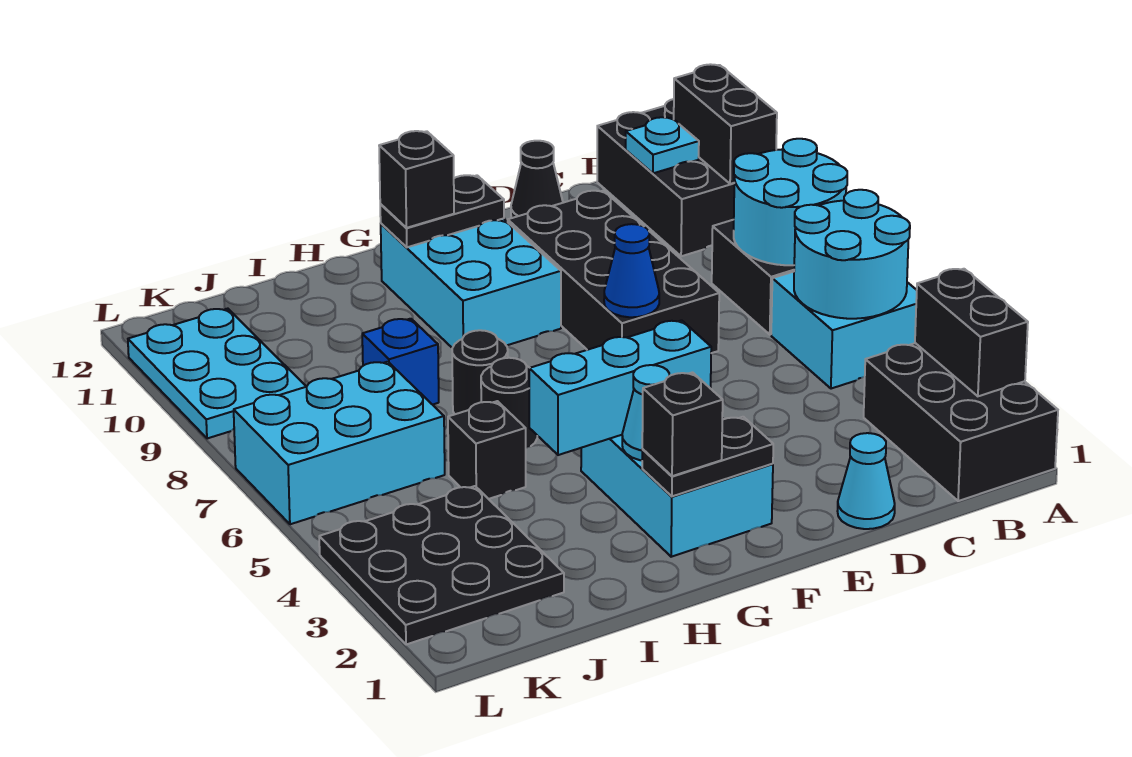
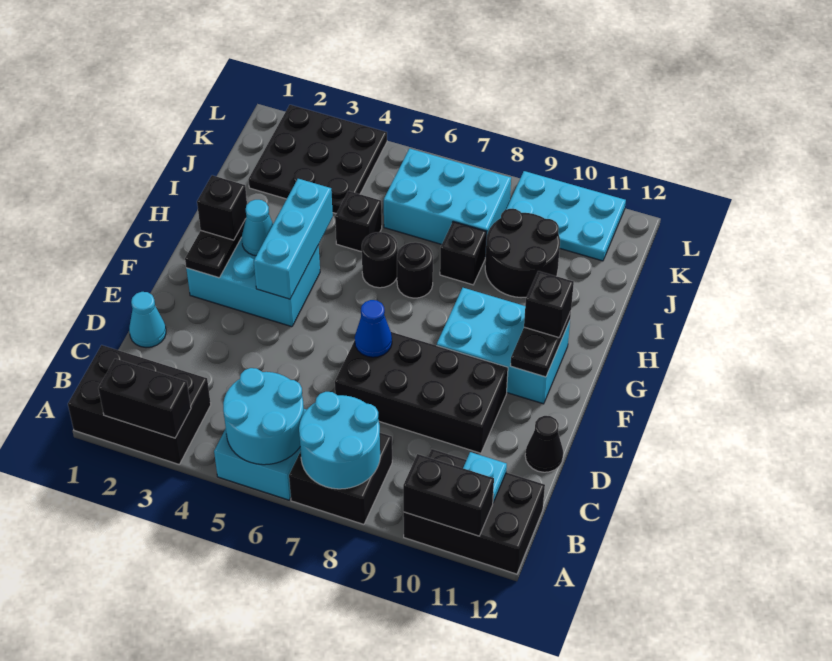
blue 1x1 brick [362,319,439,405] -> black 1x1 brick [440,221,486,285]
none -> black 2x2 round brick [485,209,560,298]
cyan 2x3 brick [234,362,445,524] -> cyan 2x3 brick turned to [384,149,511,257]

